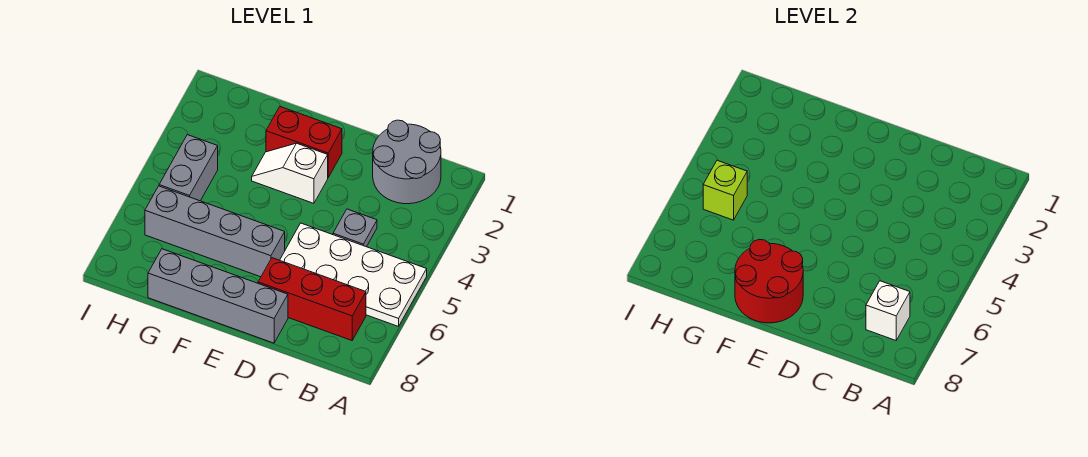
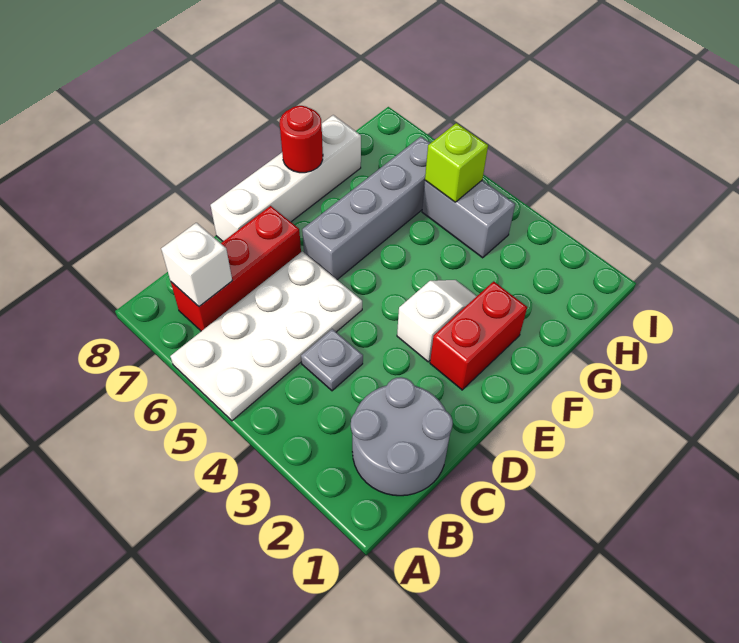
grey 1x4 brick [148,249,288,343] -> white 1x4 brick [210,115,361,241]
red 2x2 round brick [735,239,803,323] -> red 1x1 round brick [280,106,323,173]

